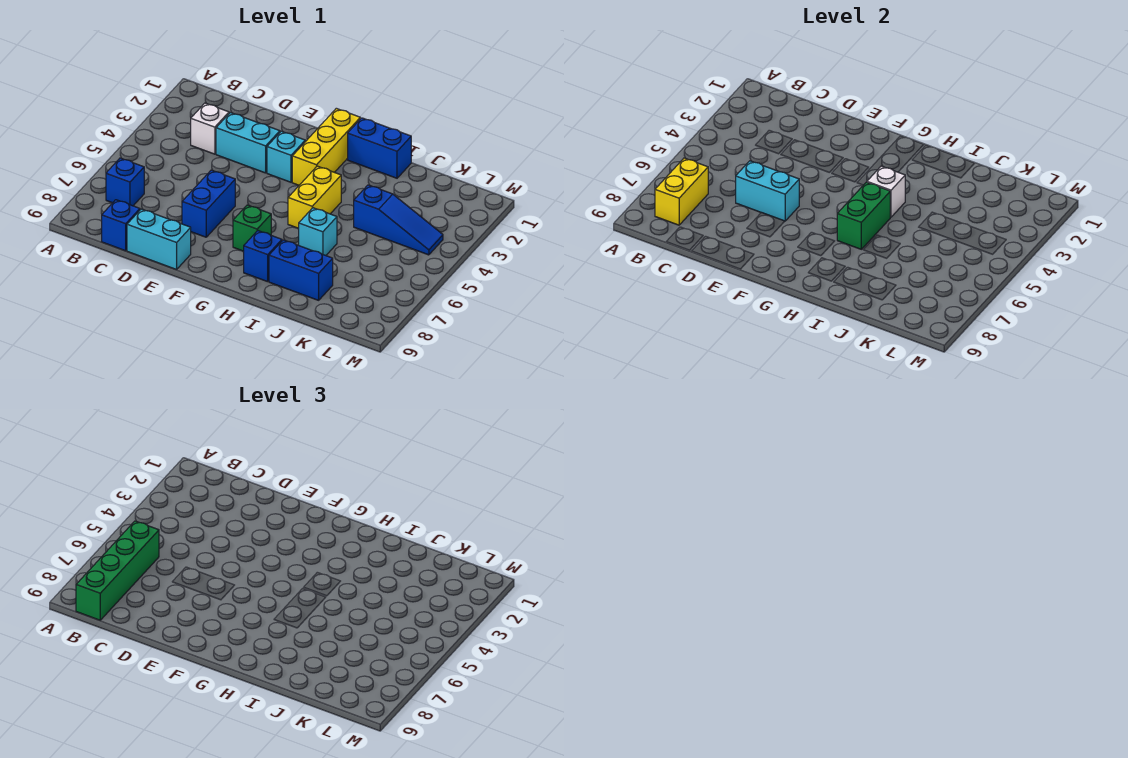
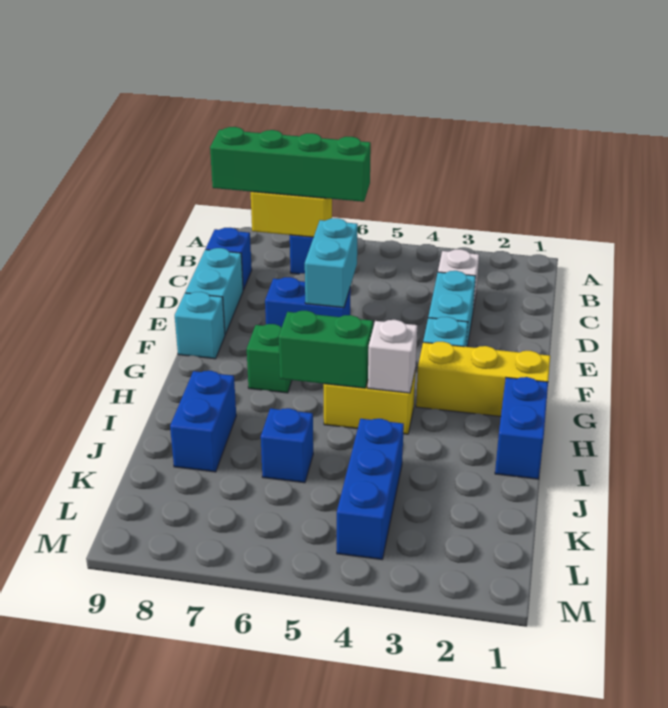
blue 1x1 brick [244,231,282,282] -> blue 1x1 brick moved to [261,408,313,483]
cyan 1x1 brick [299,208,337,256] -> cyan 1x1 brick moved to [175,292,225,359]
blue 1x3 slope [354,185,443,255] -> blue 1x3 brick [337,419,404,559]

